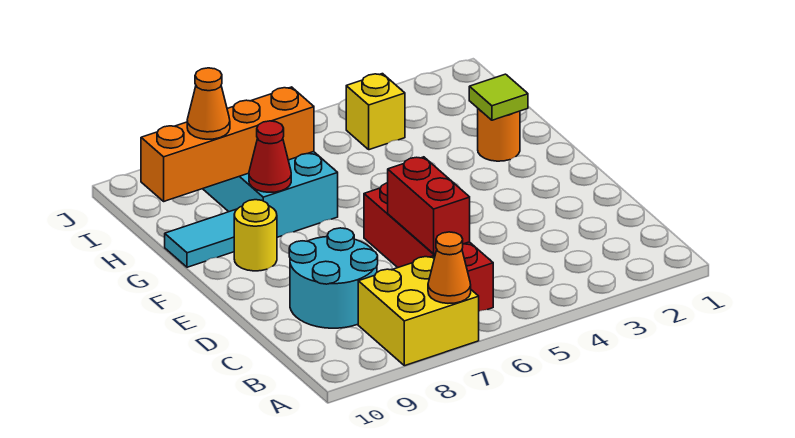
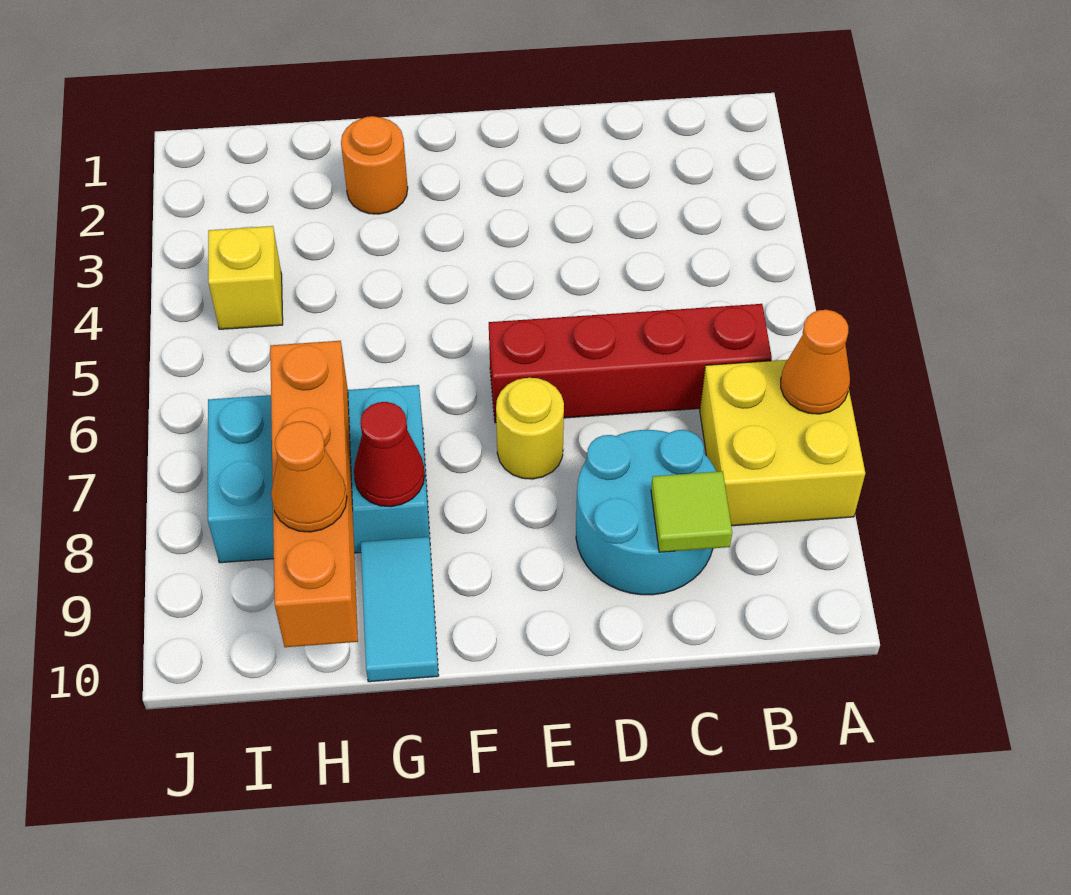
red 1x2 brick [388,157,470,254] -> none
yellow 1x1 round brick [234,200,277,271] -> yellow 1x1 round brick moved to [496,378,564,479]
lime 1x1 tile [469,74,528,120] -> lime 1x1 tile moved to [651,471,732,552]

